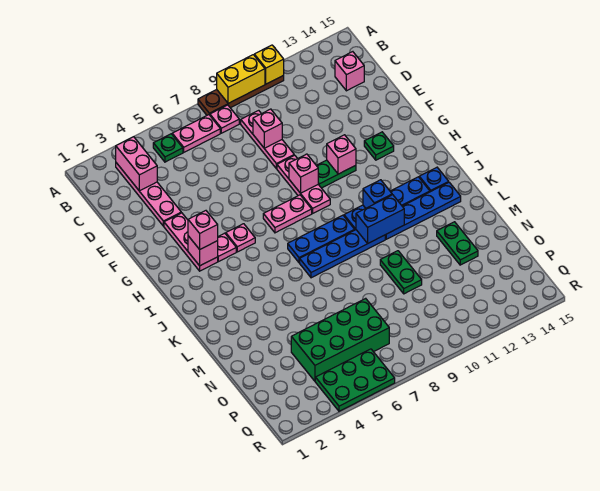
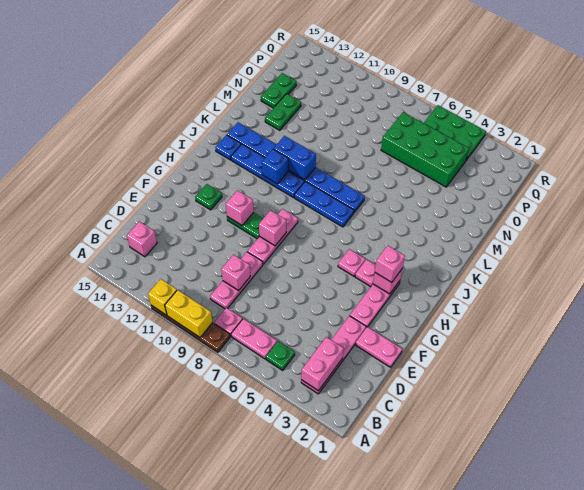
pink 1x2 plate [263,195,312,233] -> pink 1x2 plate moved to [356,327,402,367]
green 1x2 plate [380,251,422,294] -> green 1x2 plate moved to [261,73,296,108]

